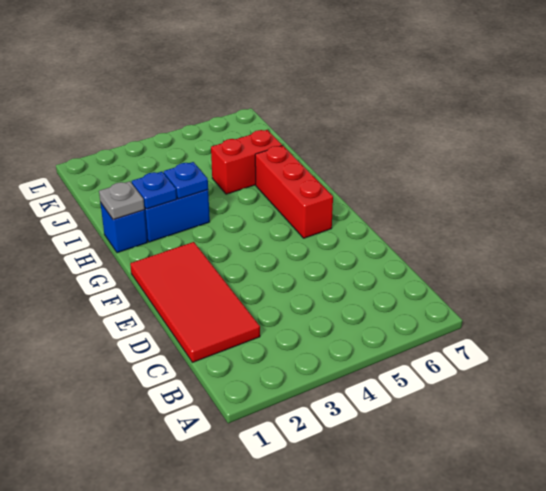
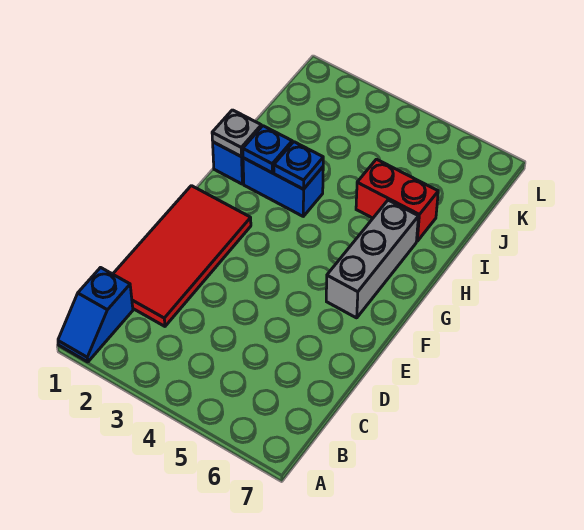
none -> blue 1x2 slope [58,268,133,362]
red 1x3 brick [255,146,333,238] -> grey 1x3 brick [326,200,418,318]

